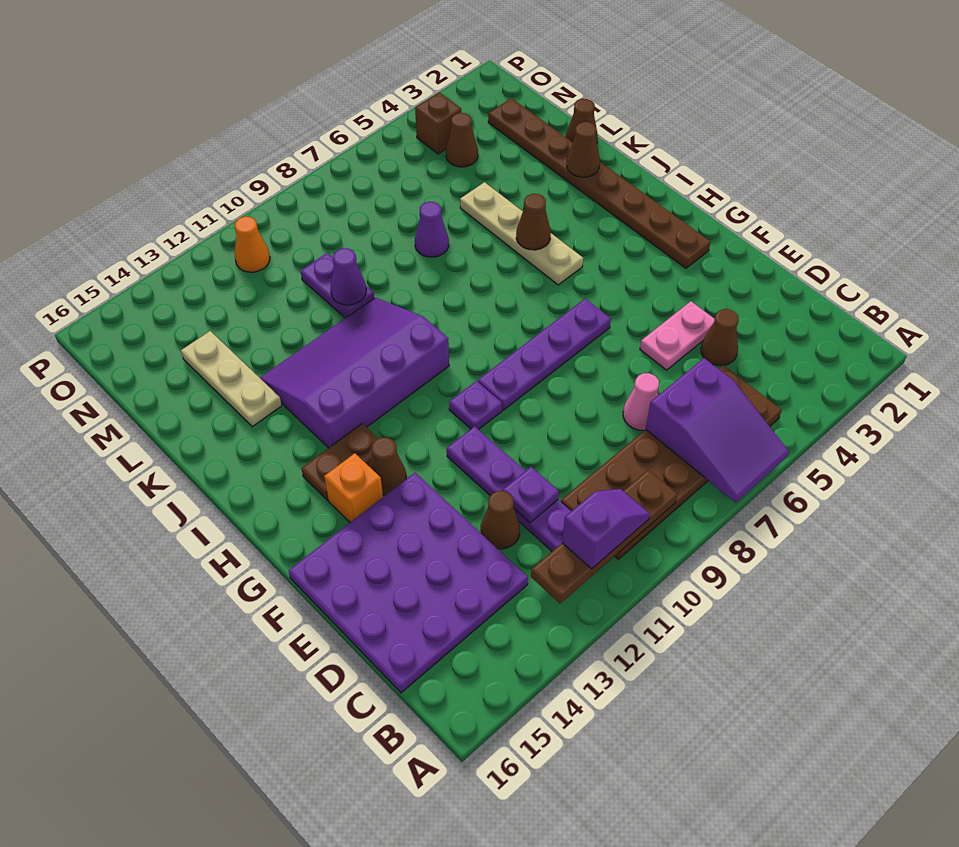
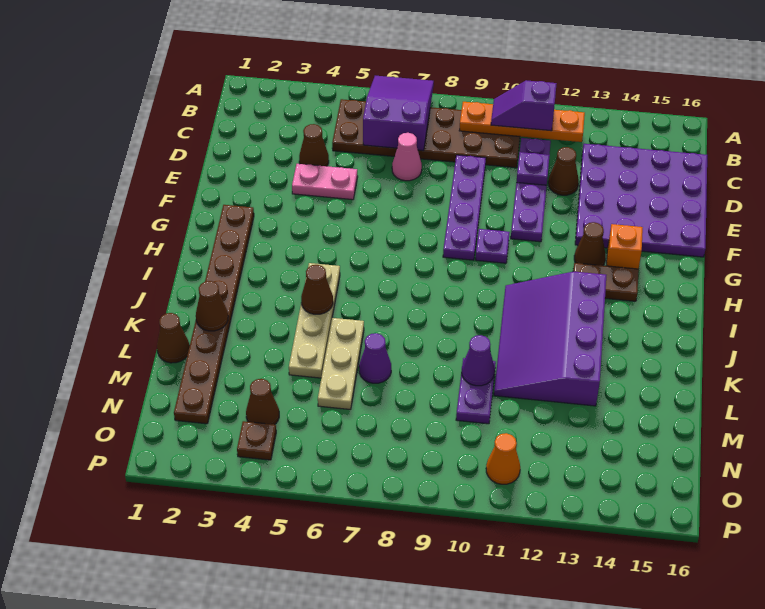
brown 1x4 plate [531,470,677,603] -> orange 1x4 plate [459,102,585,142]
purple 1x4 plate [478,299,611,410] -> purple 1x4 plate turned to [443,155,486,260]
purple 3x4 slope [260,298,449,448] -> purple 3x4 slope turned to [494,271,606,406]
tan 1x3 plate [181,331,282,427] -> tan 1x3 plate moved to [318,318,364,410]
brown 1x1 brick [415,92,461,154] -> brown 1x1 plate [237,421,276,460]

